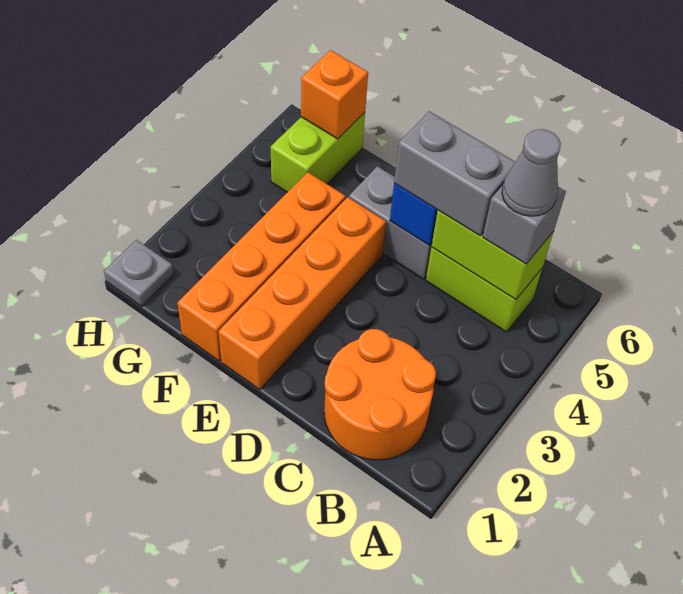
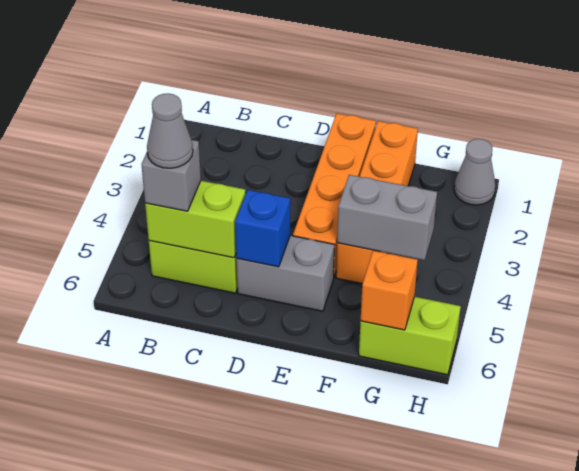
orange 2x2 round brick [324,329,436,460] -> none
grey 1x2 brick [394,111,515,236] -> grey 1x2 brick moved to [337,175,437,260]
lime 1x2 brick [271,112,365,192] -> lime 1x2 brick turned to [359,297,461,375]
grey 1x1 plate [104,240,174,306] -> grey 1x1 cone [454,139,495,205]

